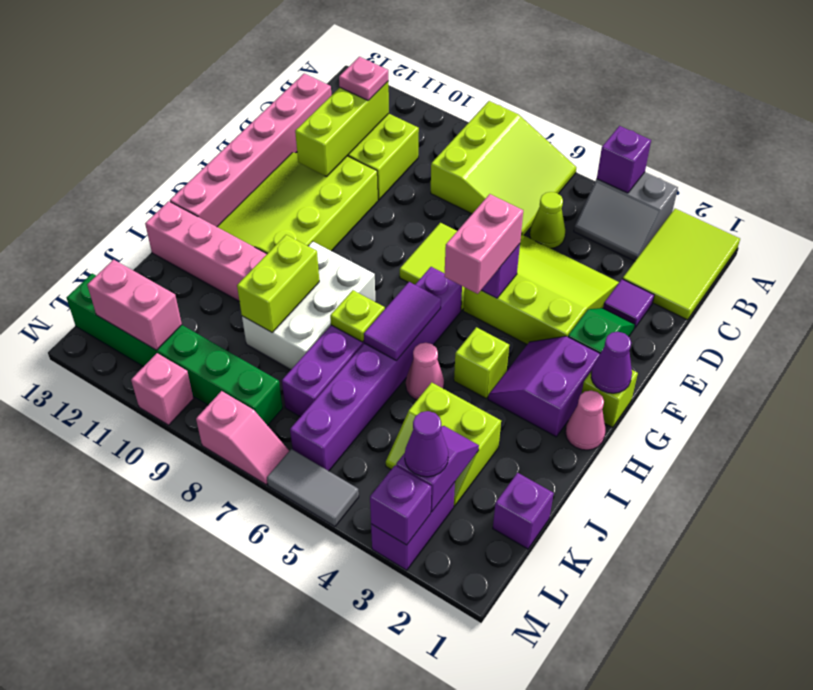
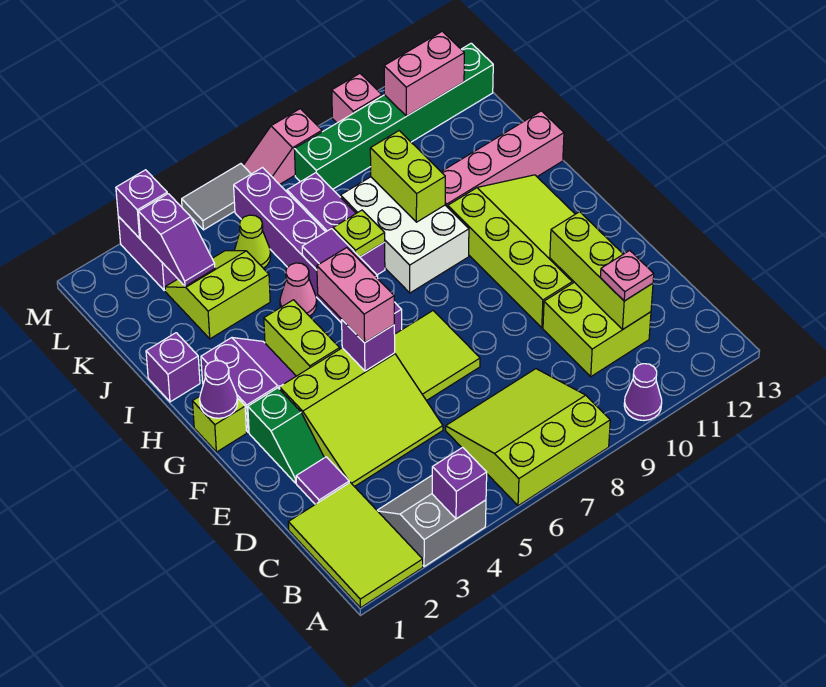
lime 3x3 slope [431,101,576,236] -> lime 3x3 slope turned to [446,369,610,506]
lime 1x1 cone [530,192,565,248] -> lime 1x1 cone moved to [235,215,271,268]
pink 1x6 brick [170,74,331,227] -> none
pink 1x1 cone [565,391,605,450] -> none
lime 1x1 brick [454,327,509,398] -> lime 1x2 brick [264,300,340,376]
purple 1x1 brick [493,473,554,549] -> purple 1x1 brick moved to [146,333,200,402]
purple 1x1 cone [405,411,448,477] -> purple 1x1 cone moved to [624,364,662,420]

